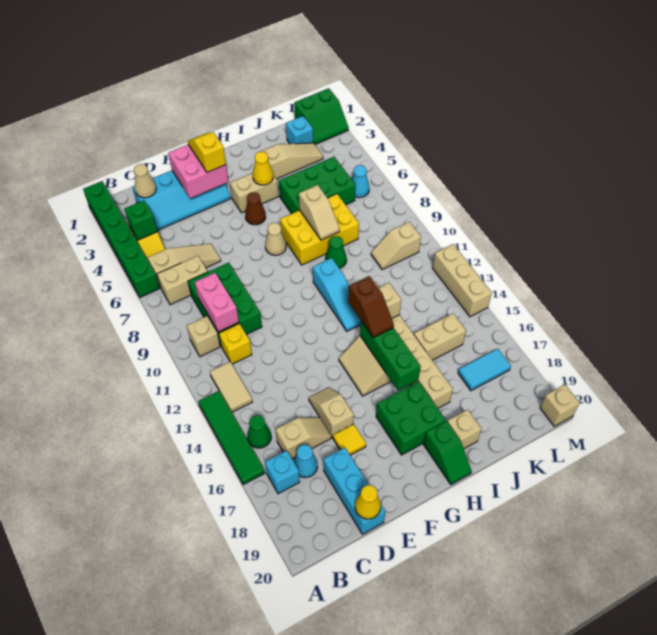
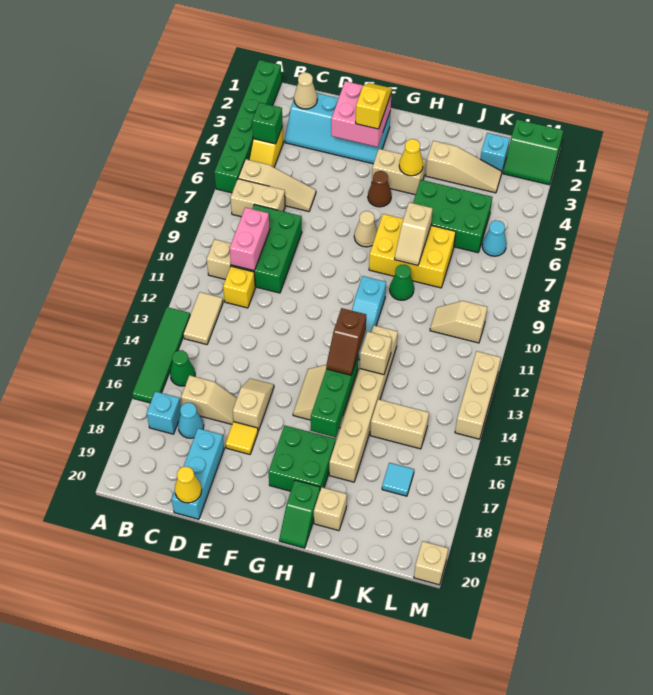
cyan 1x2 tile [458,349,511,391] -> cyan 1x1 tile [382,463,414,496]

